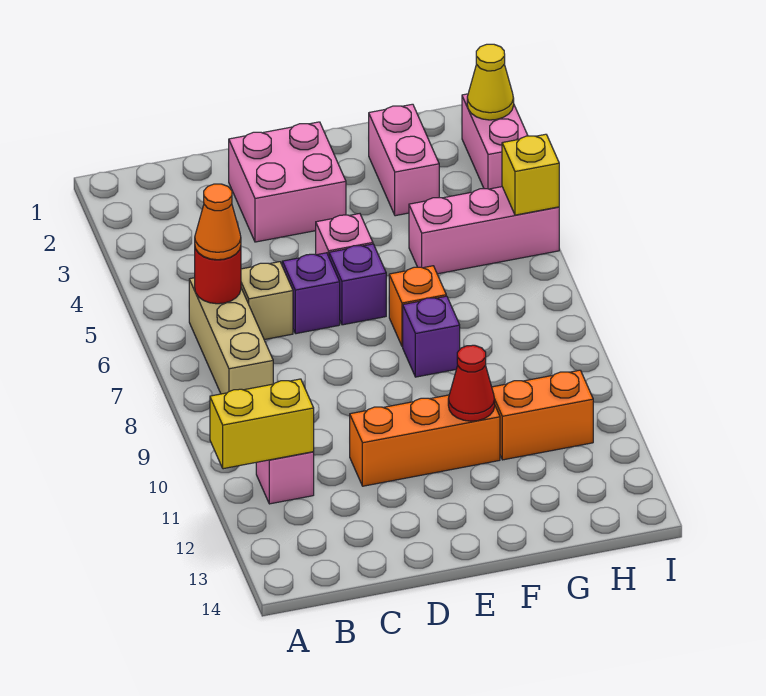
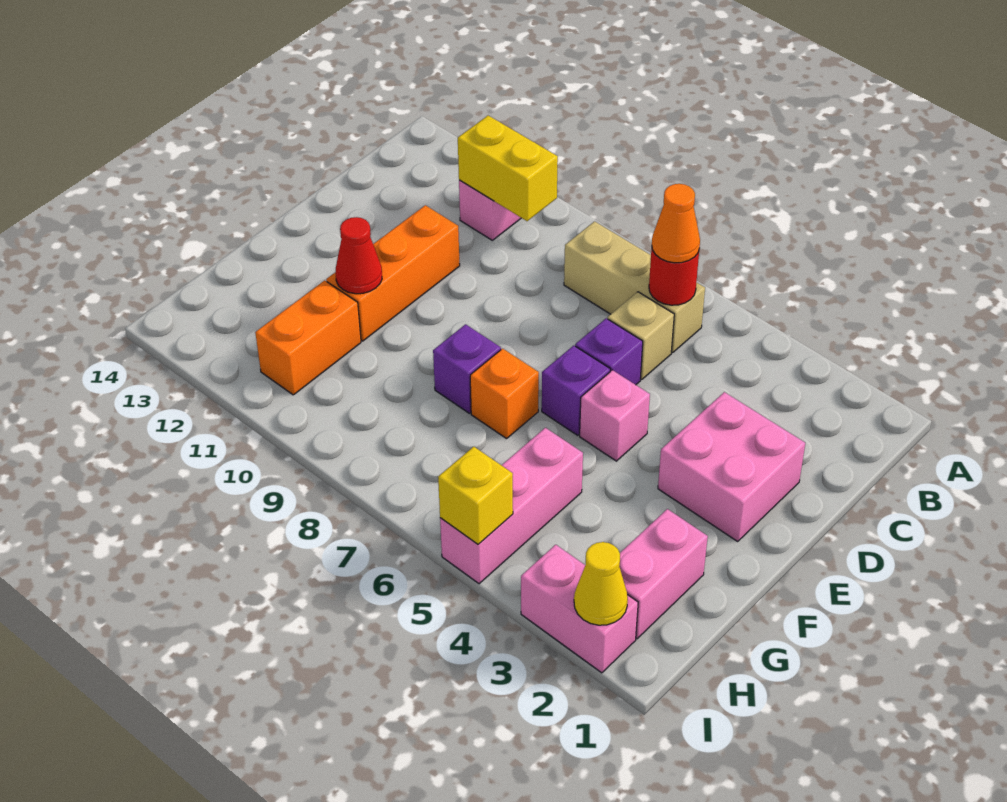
yellow 1x2 brick [210,379,314,469] -> yellow 1x2 brick turned to [458,116,558,221]
pink 1x2 brick [369,104,439,216] -> pink 1x2 brick turned to [619,509,708,639]

